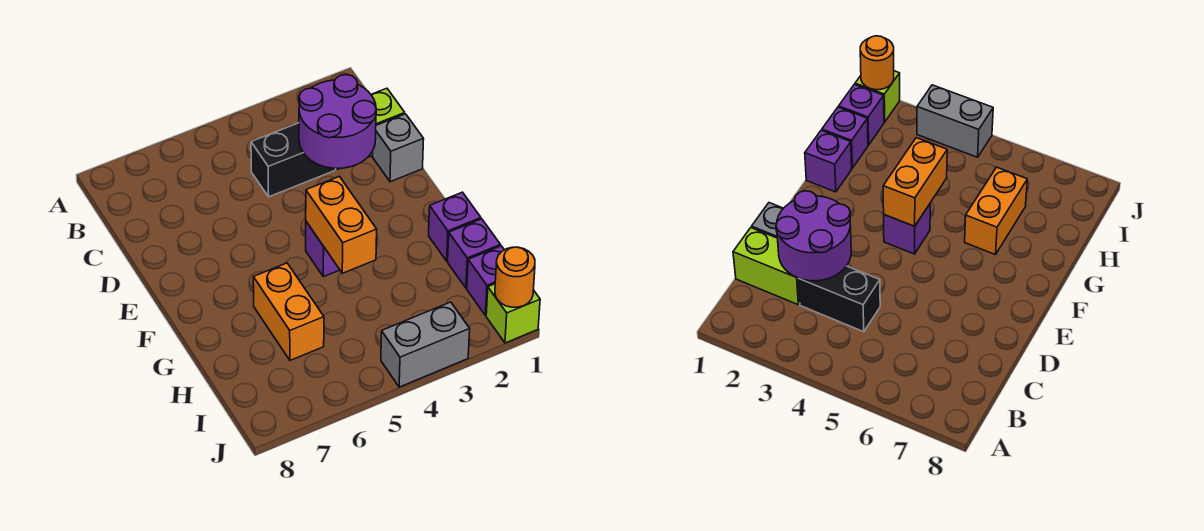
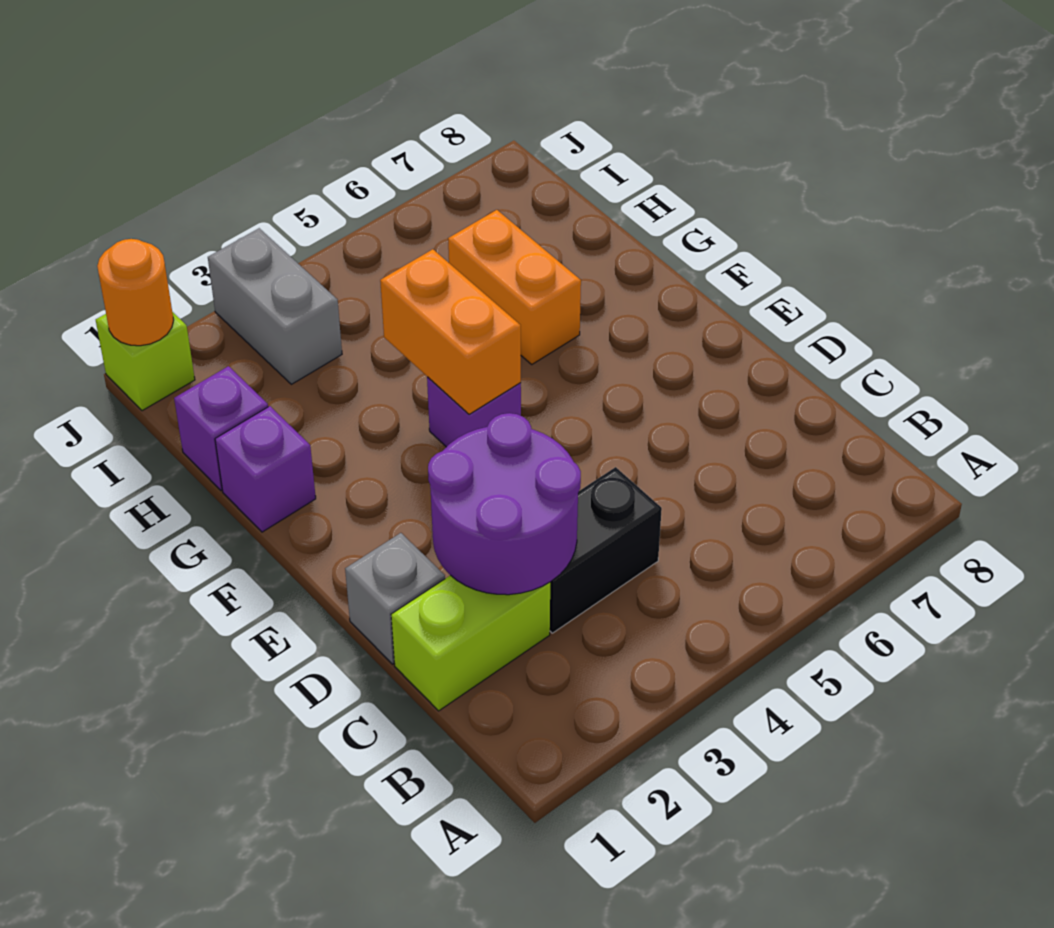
purple 1x1 brick [467,246,504,315] -> none
grey 1x2 brick [381,302,470,387] -> grey 1x2 brick turned to [208,228,342,384]

